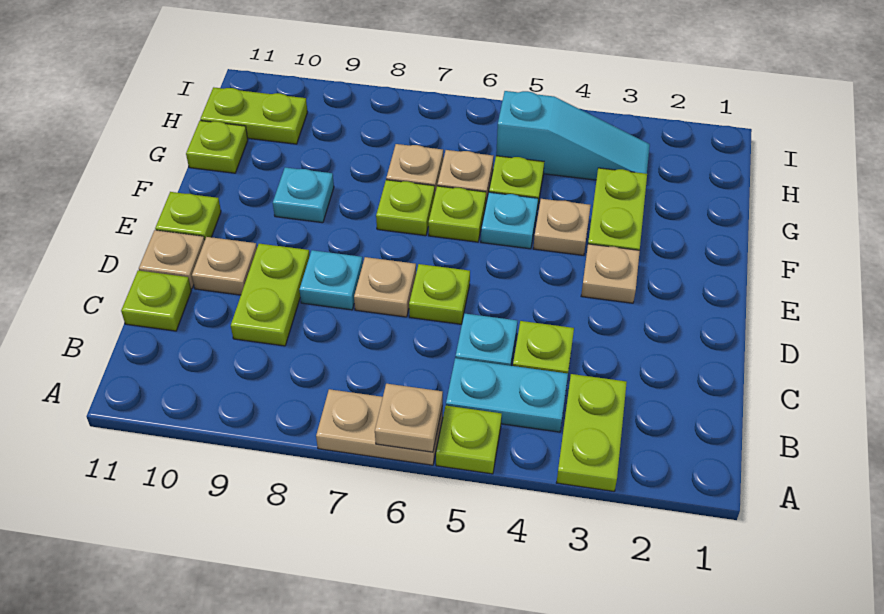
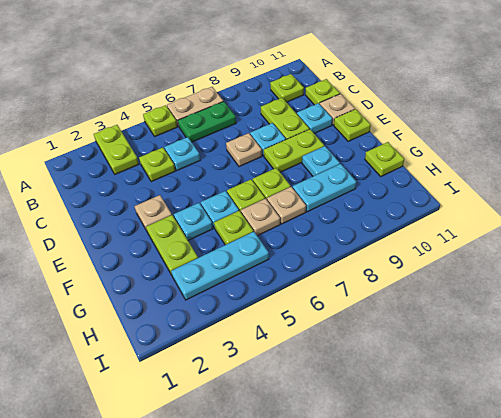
tan 1x1 plate [375,384,443,452] -> none
cyan 1x2 plate [446,358,568,432] -> cyan 1x2 plate moved to [293,164,356,212]
none -> green 1x2 plate [178,101,236,142]
lime 1x1 plate [409,264,470,324] -> lime 1x1 plate moved to [270,74,304,102]
tan 1x1 plate [192,237,257,295] -> cyan 1x1 plate [297,103,332,133]
tan 1x1 plate [533,199,591,255] -> cyan 1x1 plate [174,203,213,240]
cyan 1x3 slope [496,91,650,180] -> cyan 1x3 plate [171,232,269,300]
lime 1x2 plate [200,87,307,144] -> lime 1x2 plate moved to [264,129,324,172]

